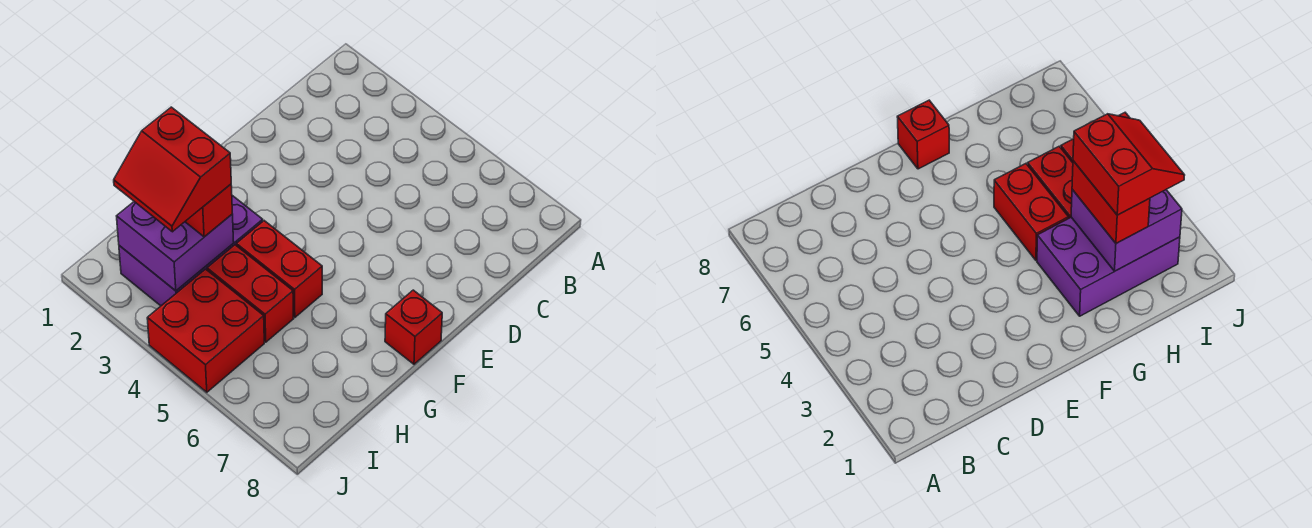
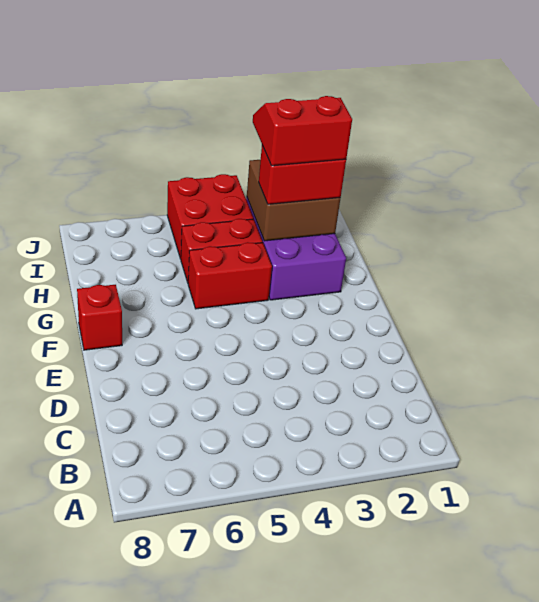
purple 2x2 brick [117,202,234,291] -> brown 2x2 brick [247,160,340,241]

